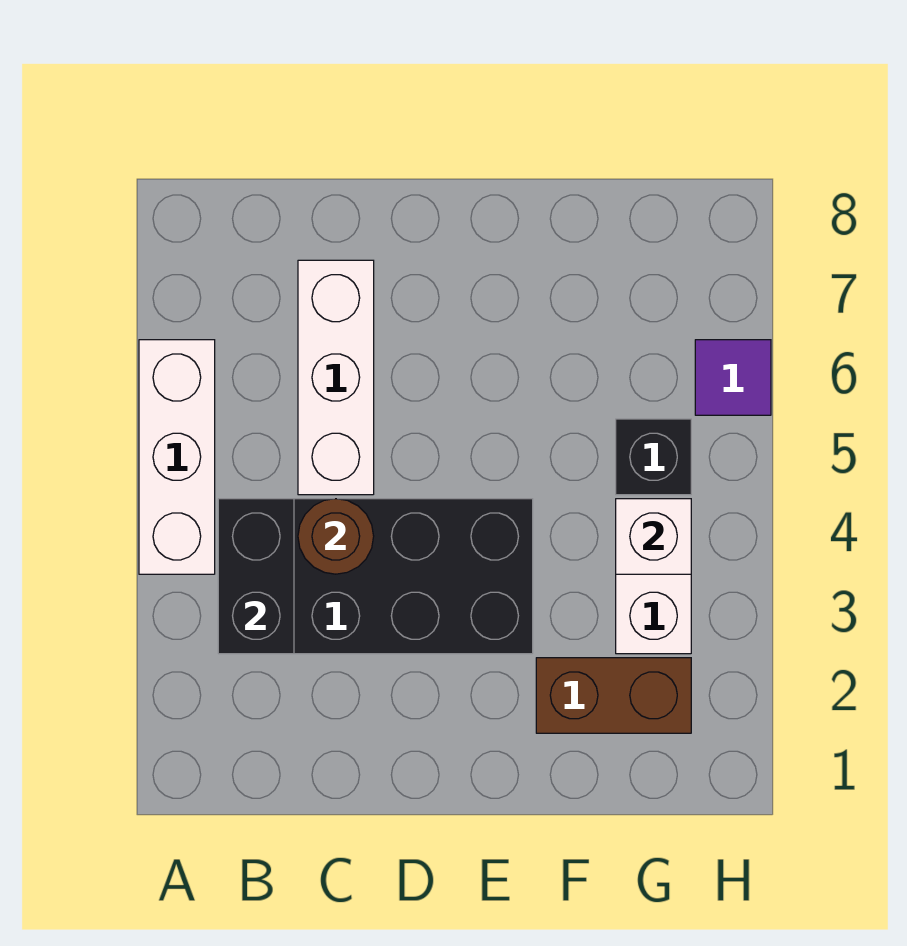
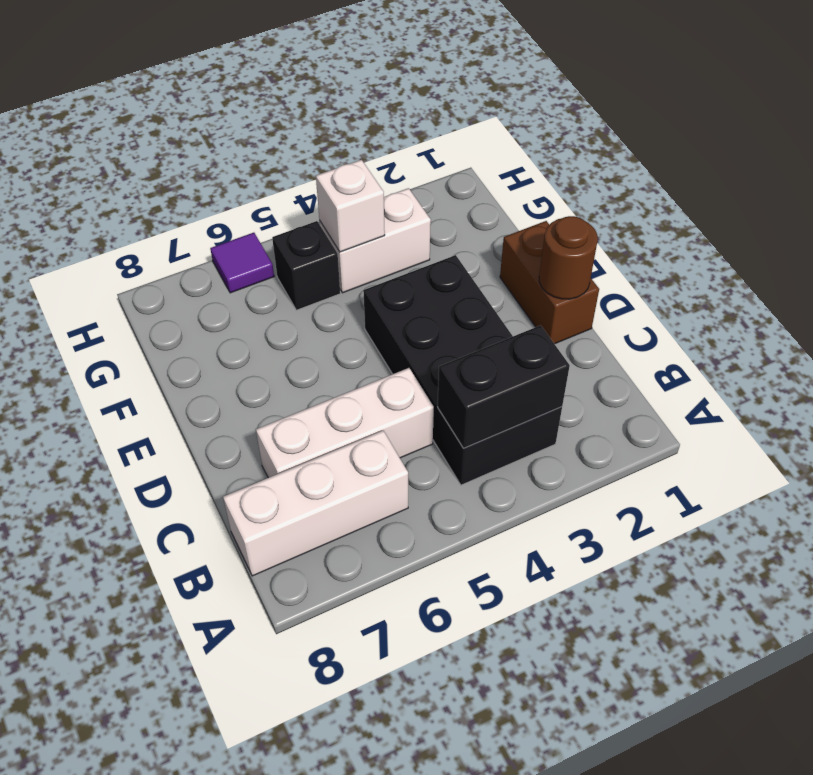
white 1x3 brick [139,340,215,574] -> white 1x3 brick moved to [223,431,408,576]
brown 1x1 round brick [298,499,374,574] -> brown 1x1 round brick moved to [539,216,598,299]
brown 1x2 brick [536,658,691,733] -> brown 1x2 brick moved to [500,221,599,344]

